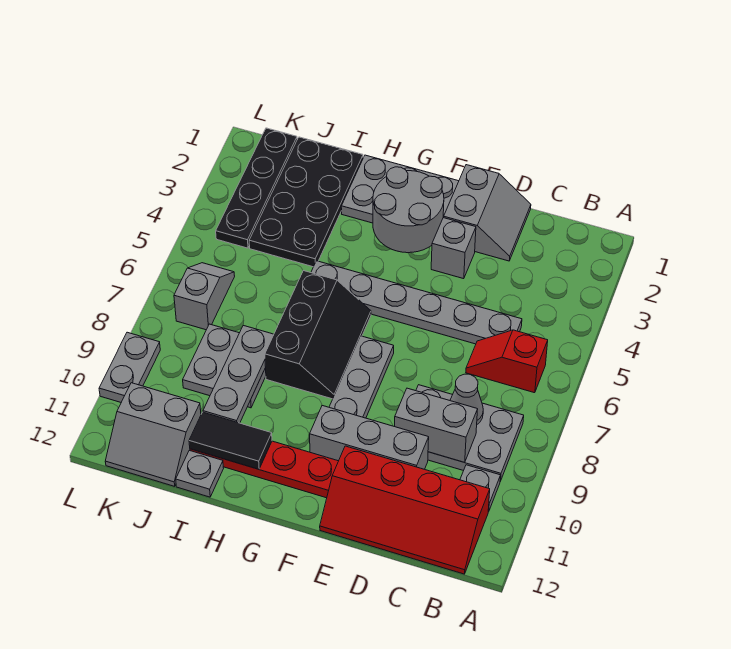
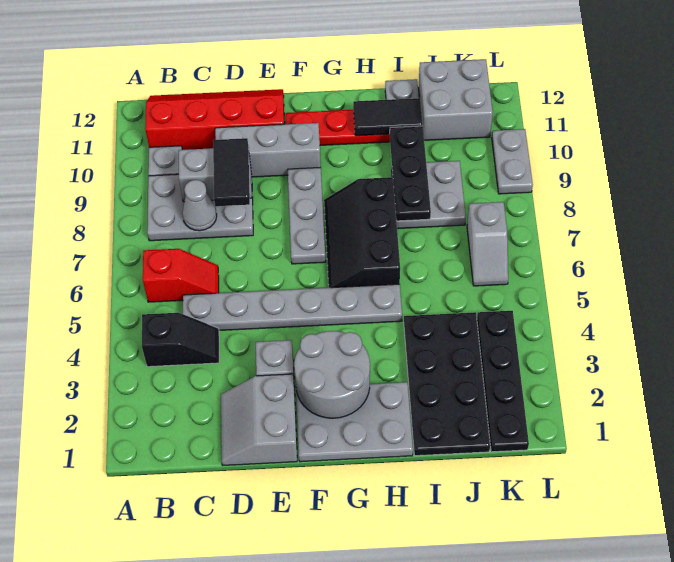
none -> black 1x2 slope [142,313,219,367]
none -> black 1x2 tile [213,138,250,206]
grey 1x3 plate [203,325,274,423] -> black 1x3 plate [390,126,431,221]
grey 2x2 slope [105,383,201,486] -> grey 2x2 brick [419,59,493,140]

